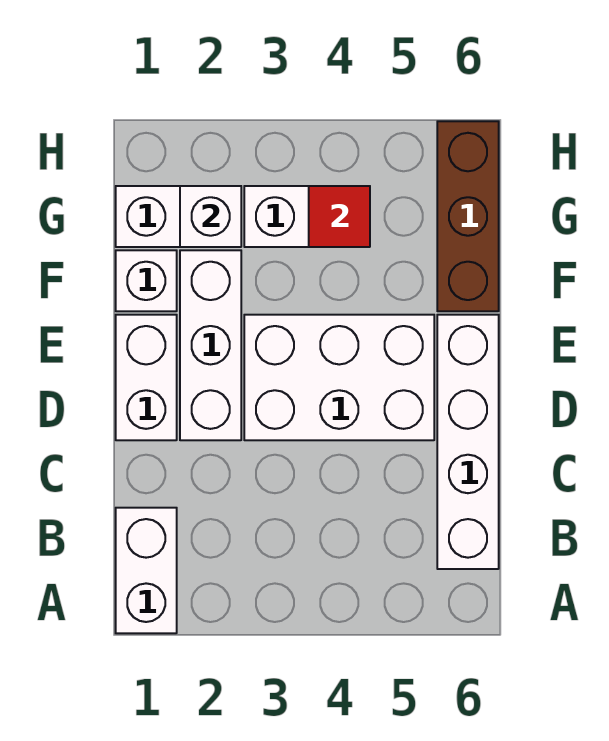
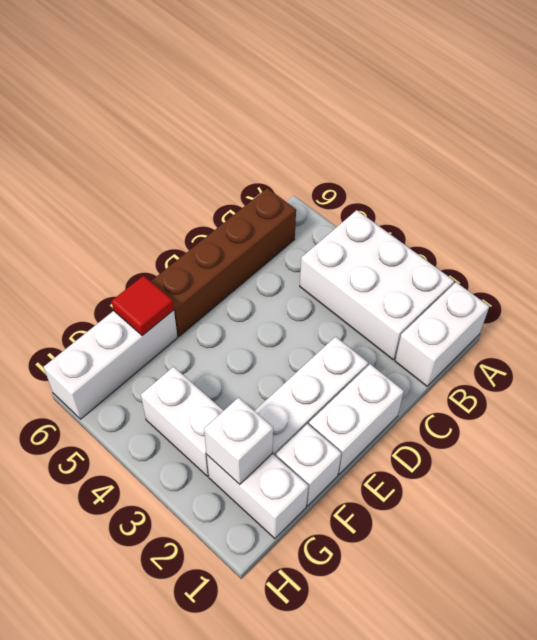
white 1x4 brick [437,315,499,569] -> brown 1x4 brick [151,188,296,336]
white 2x3 brick [244,315,434,440] -> white 2x3 brick moved to [300,210,454,360]
brown 1x3 brick [437,121,499,311] -> white 1x3 brick [44,310,178,419]
red 1x1 tile [309,186,370,247] -> red 1x1 tile moved to [111,276,174,336]

